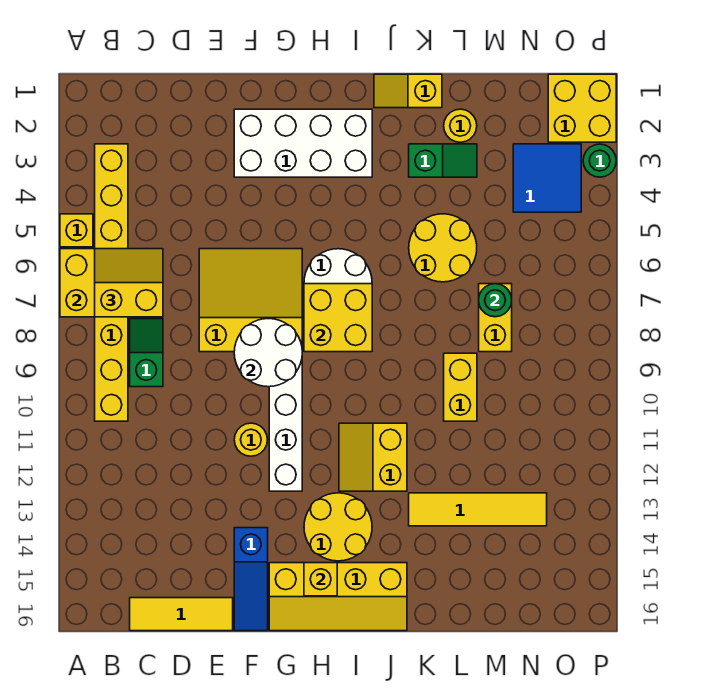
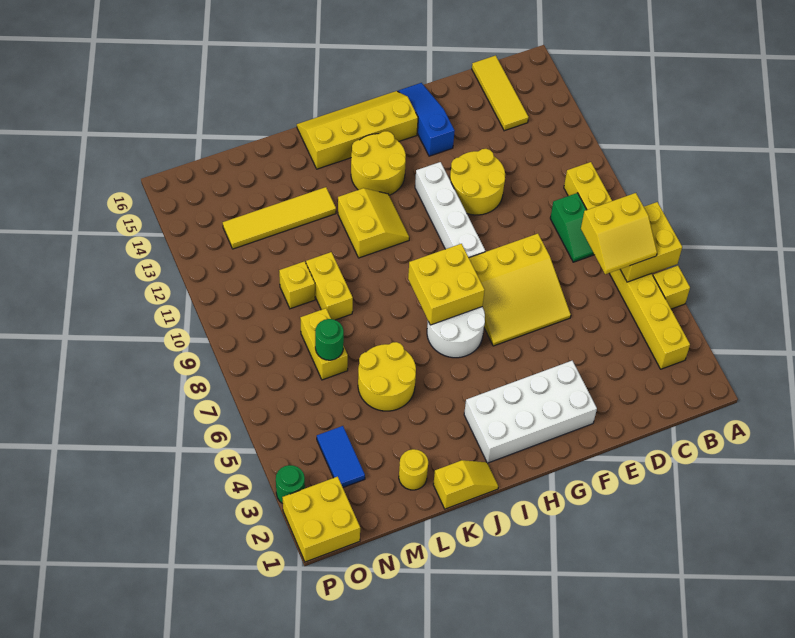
yellow 1x3 tile [130,598,233,631] -> yellow 1x3 tile turned to [472,55,529,131]
white 2x2 round brick [234,319,302,387] -> none
yellow 1x1 round brick [234,423,268,456] -> yellow 2x2 round brick [450,149,505,215]
yellow 1x1 brick [304,563,337,596] -> yellow 1x1 brick moved to [279,261,315,309]
green 1x2 slope [409,144,477,177] -> none
blue 2x2 tile [513,144,581,212] -> blue 1x2 tile [317,426,365,487]

